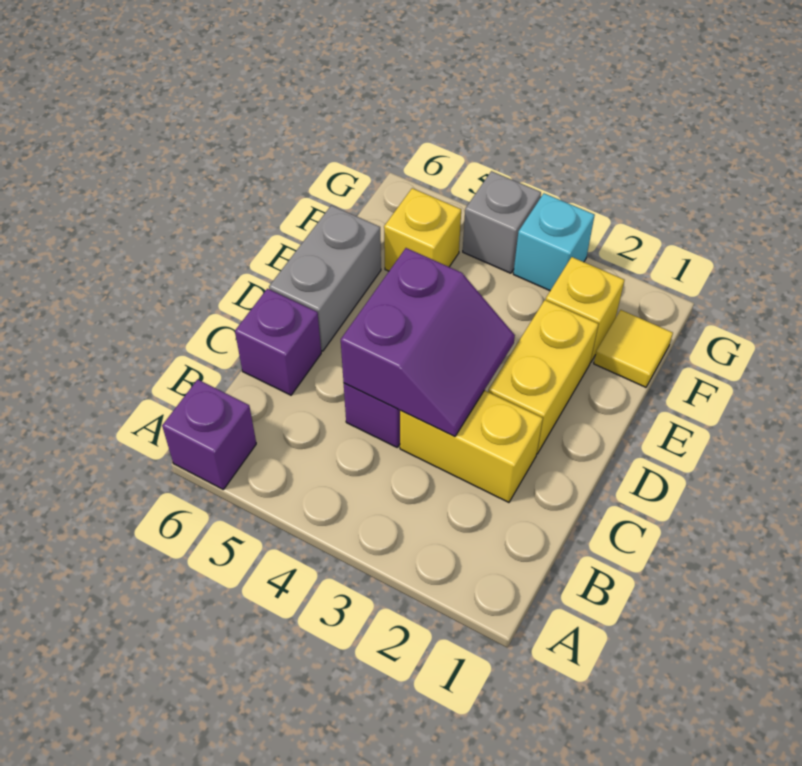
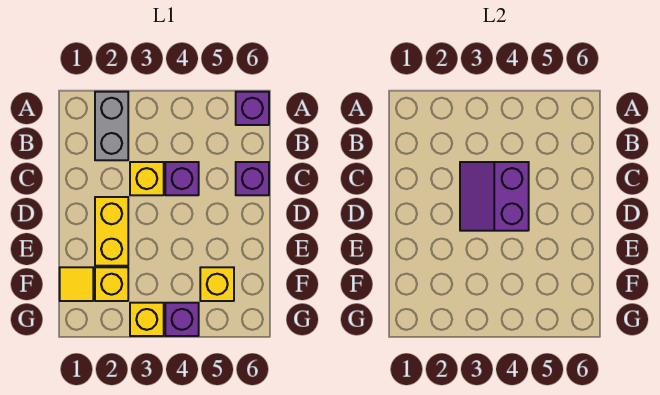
yellow 1x2 brick [400,390,543,502] -> yellow 1x1 brick [130,162,164,195]
grey 1x2 brick [269,205,381,351] -> grey 1x2 brick moved to [95,92,128,160]
cyan 1x1 brick [513,193,595,291] -> yellow 1x1 brick [130,303,164,336]
grey 1x1 brick [463,171,541,273] -> purple 1x1 brick [165,303,199,336]

